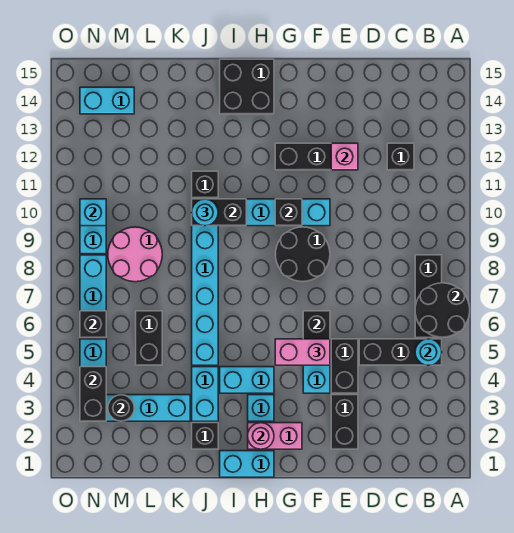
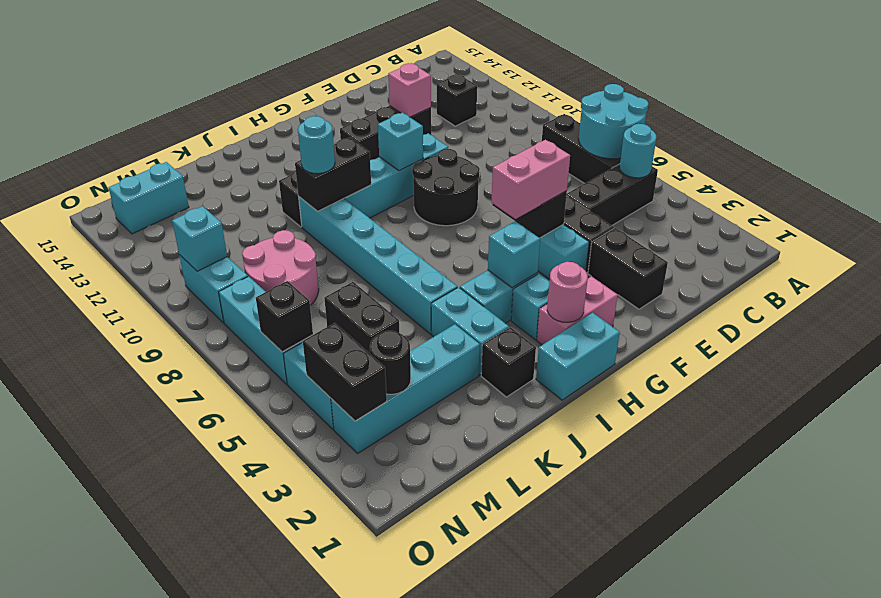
black 2x2 round brick [415,283,470,338] -> cyan 2x2 round brick [579,84,648,159]
black 1x1 brick [275,199,302,226] -> cyan 1x1 brick [378,112,423,171]
none -> cyan 1x1 brick [488,221,540,288]
black 2x2 brick [220,59,274,114] -> none

